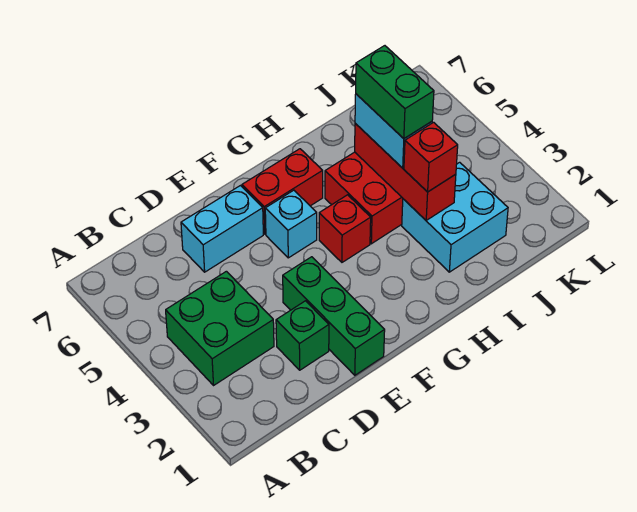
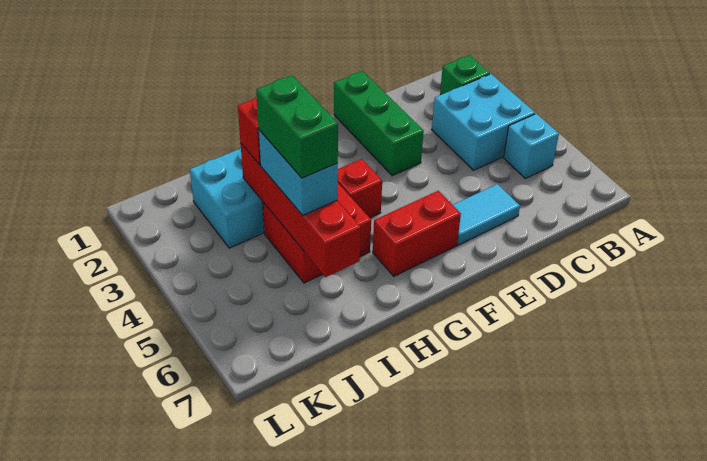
green 2x2 brick [166,271,274,385] -> cyan 2x2 brick [432,74,535,170]
green 1x1 brick [276,301,329,370] -> green 1x1 brick moved to [440,55,490,95]
cyan 1x2 brick [181,186,263,272] -> cyan 1x2 tile [453,184,520,245]
cyan 1x1 brick [265,190,317,258] -> cyan 1x1 brick moved to [504,114,559,179]
red 1x3 brick [355,123,456,220] -> red 1x4 brick [240,143,361,277]

